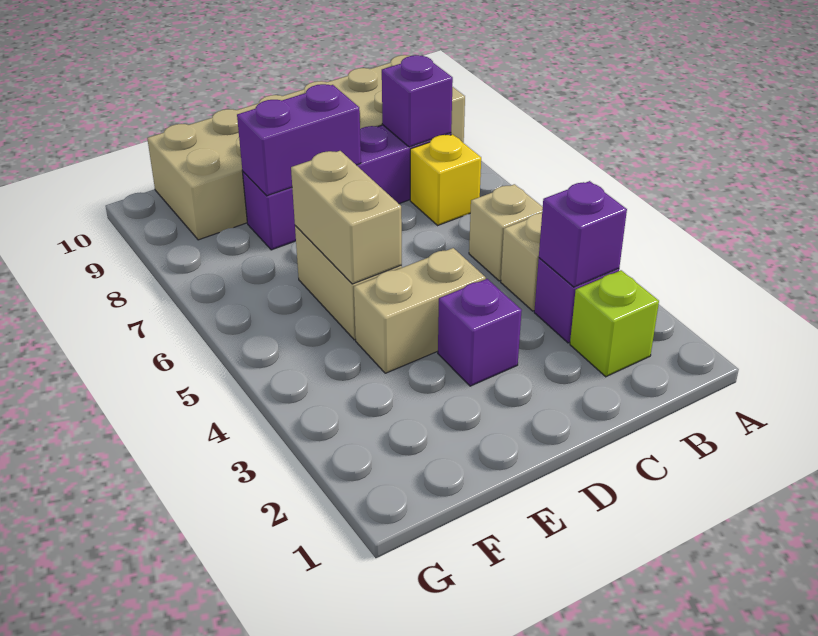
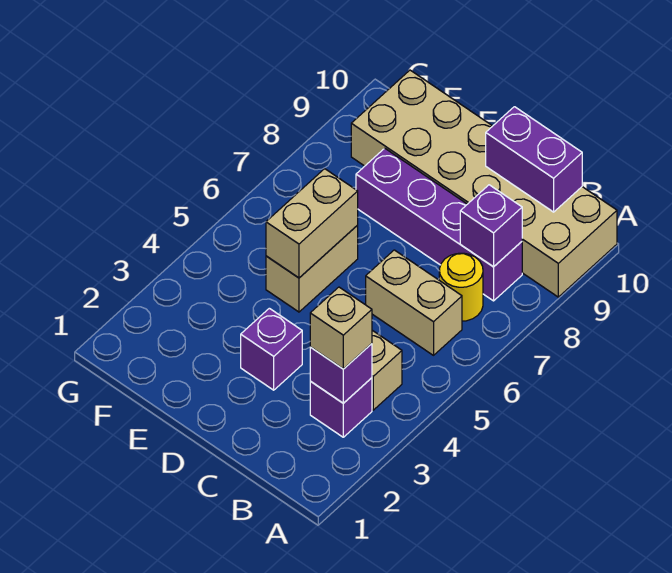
lime 1x1 brick [570,270,659,377] -> none
tan 1x1 brick [469,184,543,281] -> tan 1x1 brick moved to [310,287,372,369]
yellow 1x1 brick [410,134,481,225] -> yellow 1x1 round brick [439,253,483,321]
tan 1x2 brick [354,248,486,373] -> tan 1x2 brick moved to [366,250,462,355]
purple 1x2 brick [237,84,361,196] -> purple 1x2 brick moved to [486,107,582,212]

